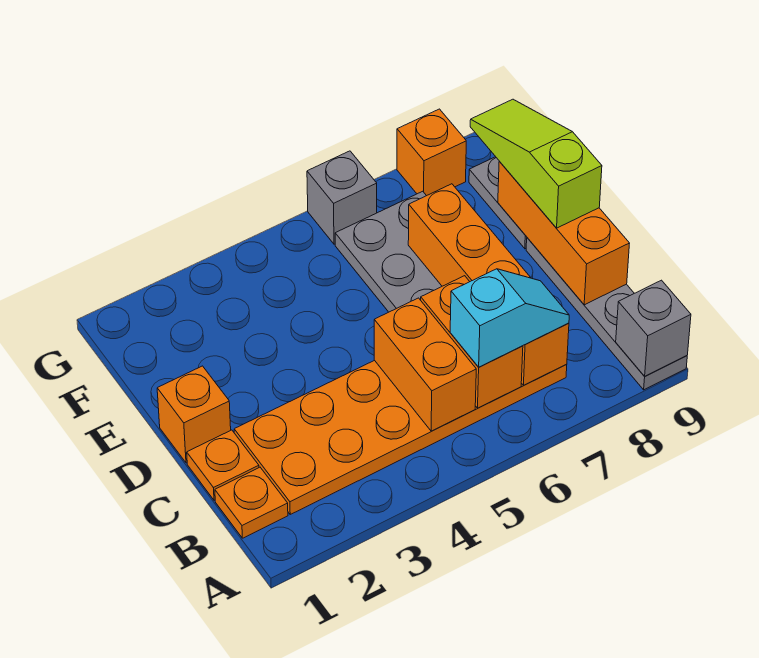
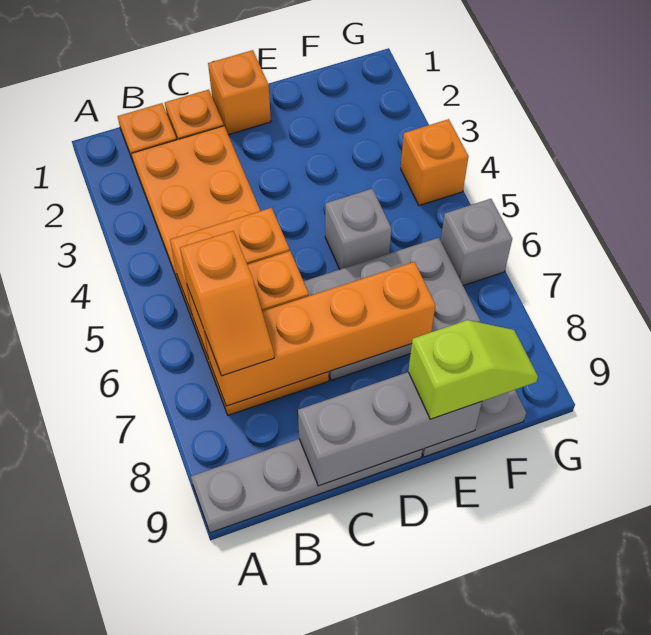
grey 1x1 brick [616,280,691,376] -> grey 1x1 brick moved to [325,189,391,269]
cyan 1x2 slope [450,269,569,367] -> orange 1x2 slope [180,231,274,376]
orange 1x3 brick [498,162,630,305] -> grey 1x3 brick [298,372,482,486]
lime 1x3 slope [470,99,602,228] -> lime 1x2 slope [408,320,538,419]
orange 1x1 brick [397,109,466,196] -> orange 1x1 brick moved to [401,119,469,206]

